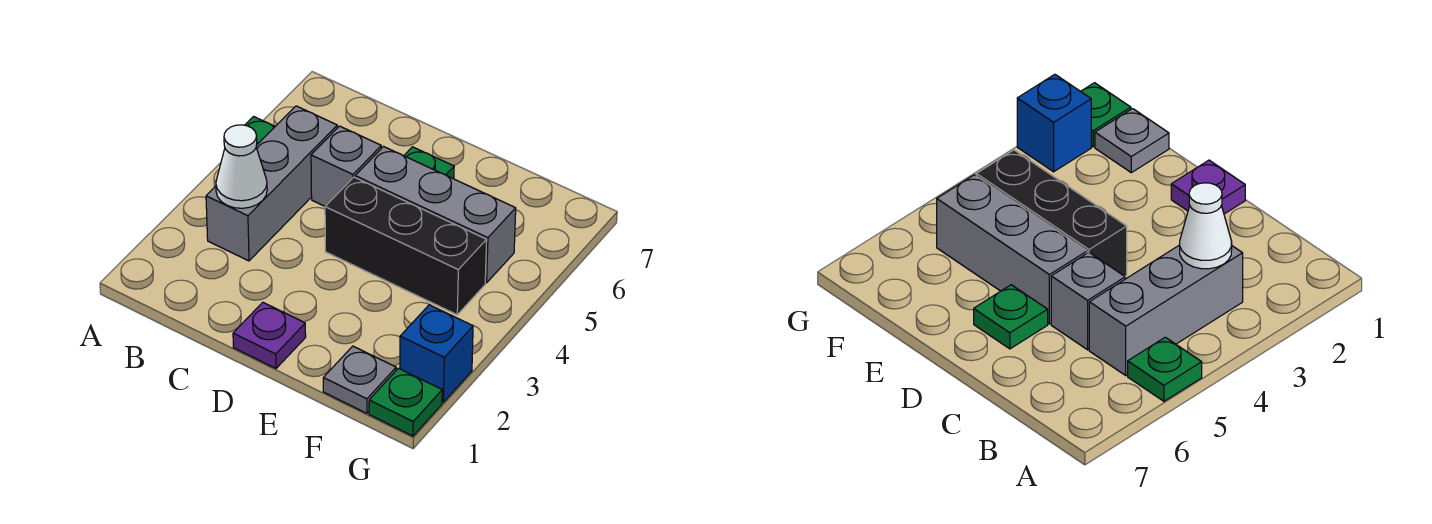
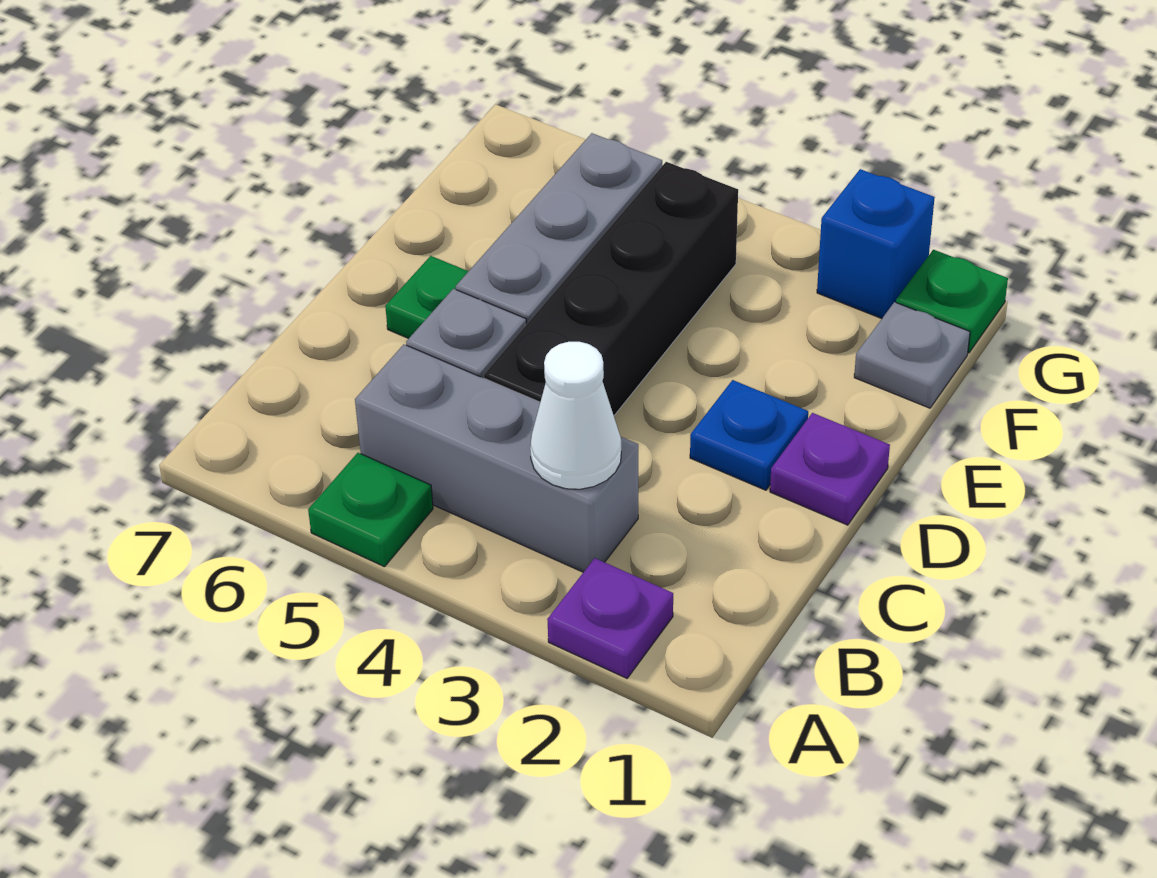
none -> purple 1x1 plate [547,558,673,678]
none -> blue 1x1 plate [690,380,808,490]
black 1x3 brick [325,177,487,315] -> black 1x4 brick [484,162,738,415]

